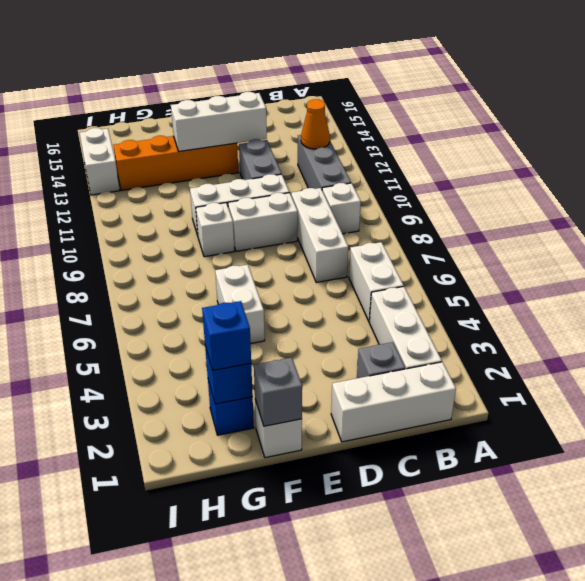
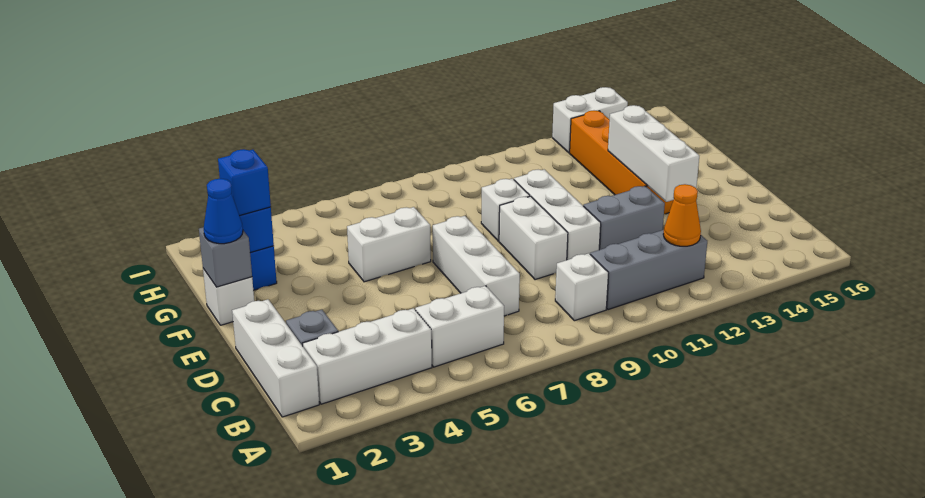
white 1x3 brick [291,188,348,282] -> white 1x3 brick turned to [433,216,520,316]
none -> blue 1x1 cone [204,179,243,244]

